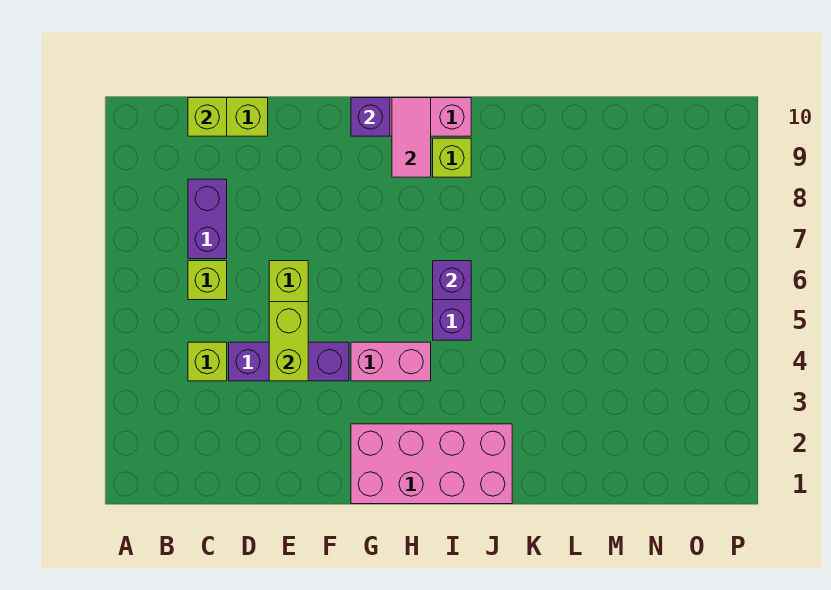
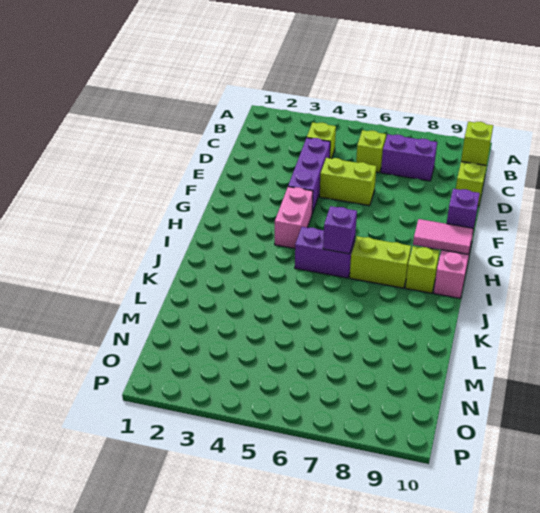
lime 1x2 brick [269,302,308,381] -> lime 1x2 brick moved to [350,236,411,288]
pink 2x4 brick [351,424,512,504] -> none

